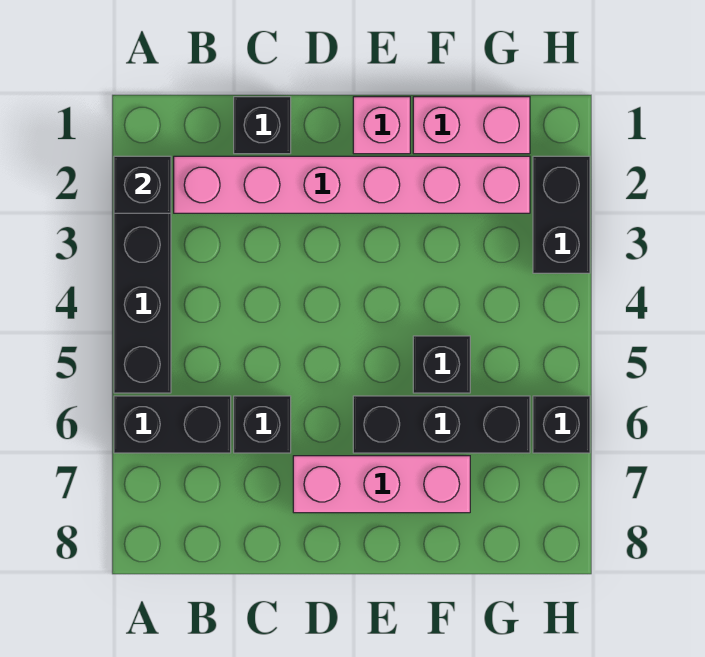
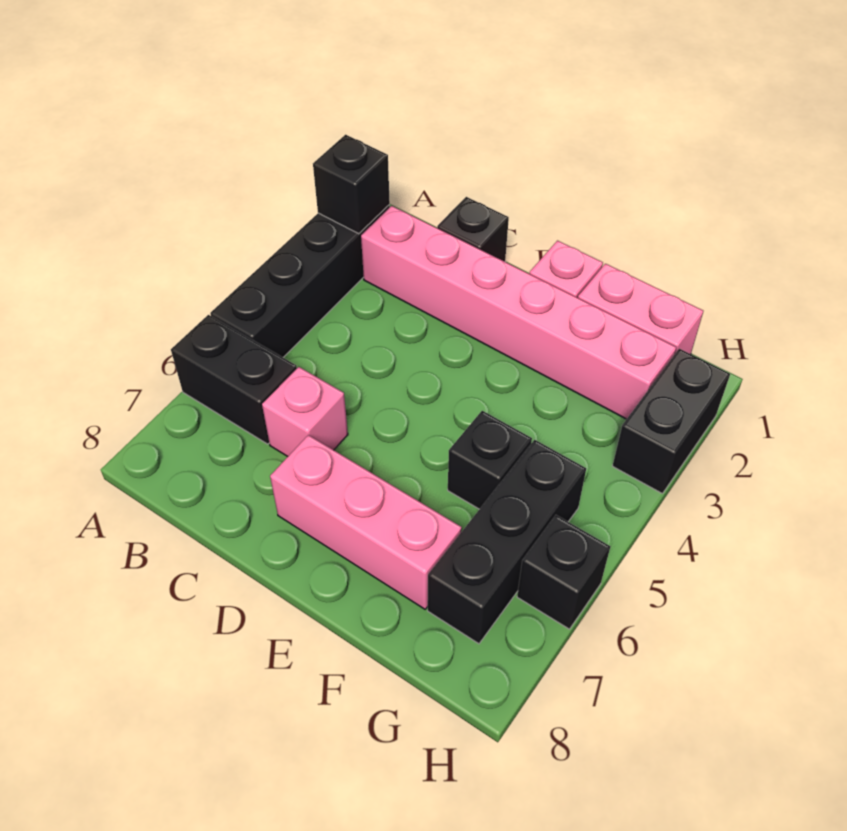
black 1x1 brick [234,396,291,453] -> pink 1x1 brick [262,367,348,456]
black 1x3 brick [353,396,530,453] -> black 1x3 brick turned to [428,440,586,644]

